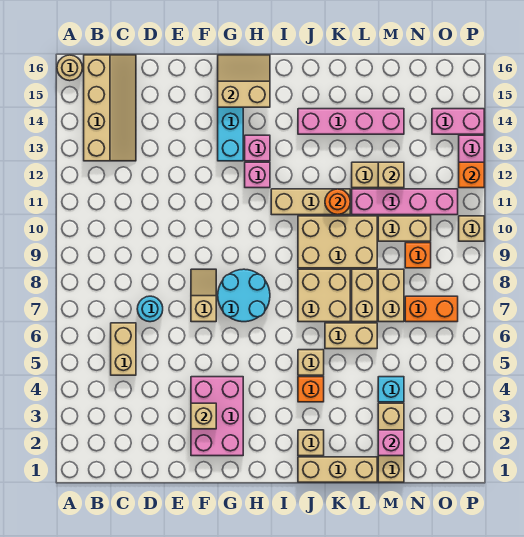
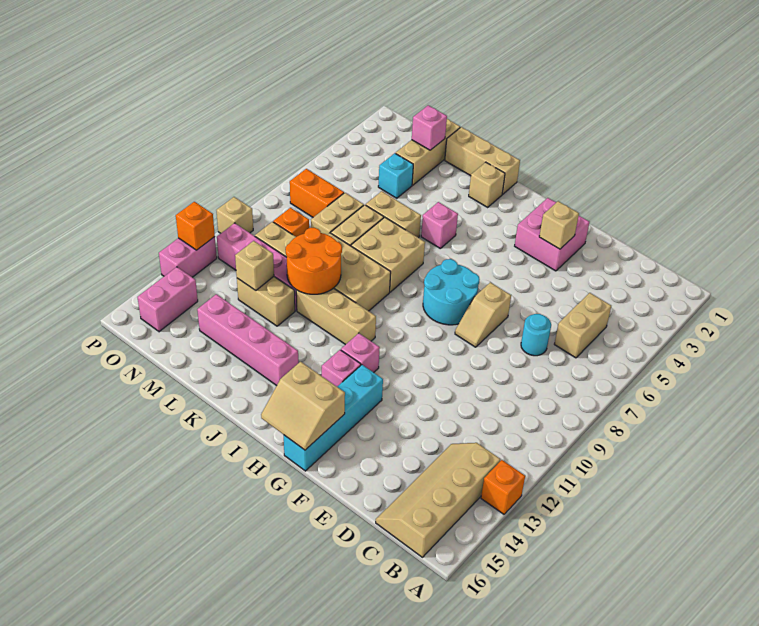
tan 1x1 round brick [57,55,82,81] -> none
pink 2x3 brick [191,377,243,456] -> pink 2x2 brick [515,198,589,271]
orange 1x1 brick [298,377,324,402] -> orange 1x1 brick moved to [481,460,525,514]
tan 1x1 brick [298,350,324,375] -> pink 1x1 brick [421,202,458,248]
orange 1x1 round brick [325,189,350,215] -> orange 2x2 round brick [286,228,342,294]
pink 1x2 brick [432,109,484,134] -> pink 1x2 brick turned to [137,267,198,332]

